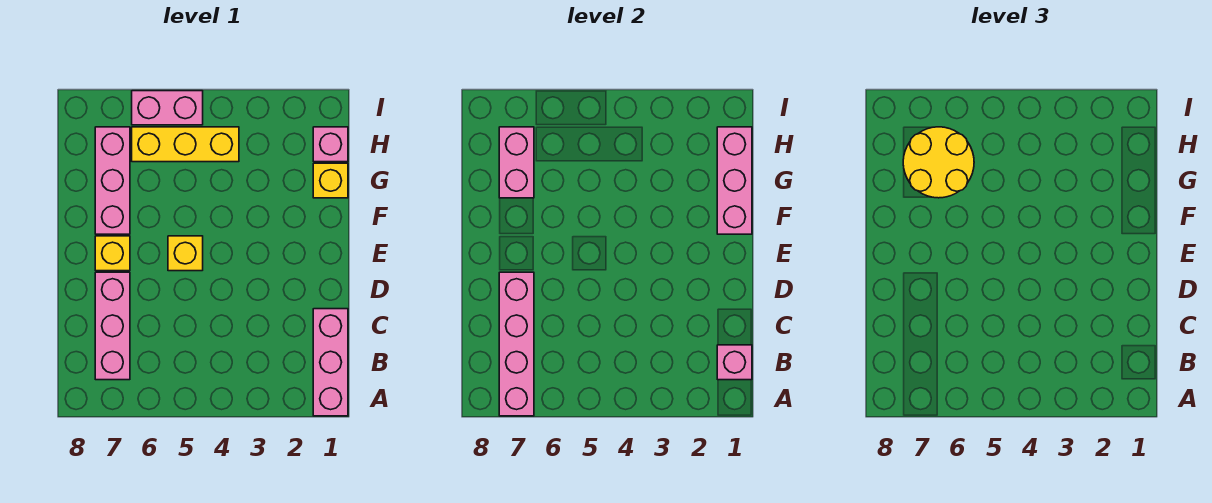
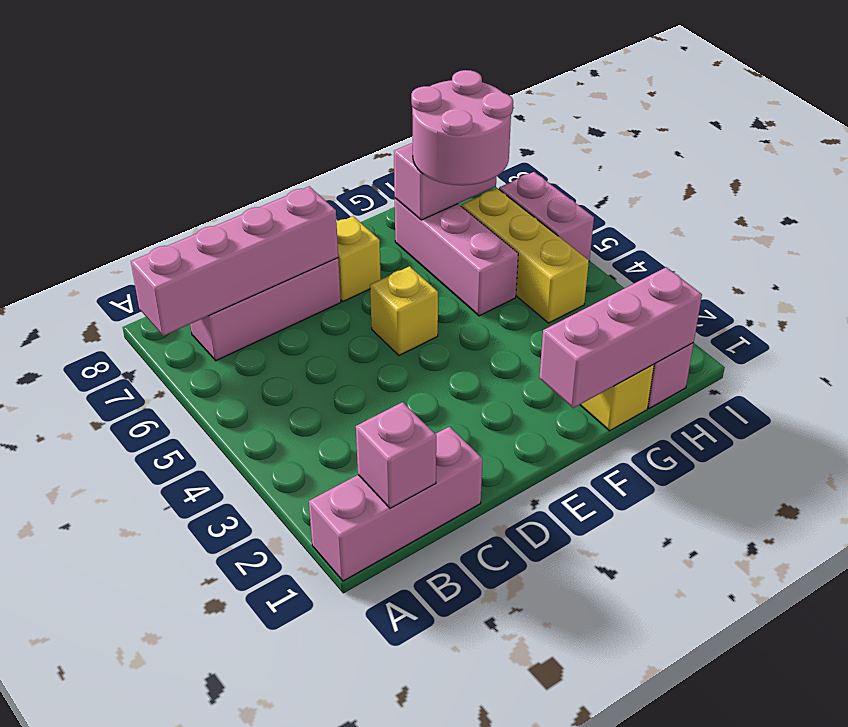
pink 1x3 brick [95,127,130,234] -> pink 1x3 brick turned to [395,198,518,316]
yellow 2x2 round brick [903,127,974,198] -> pink 2x2 round brick [411,70,513,185]

